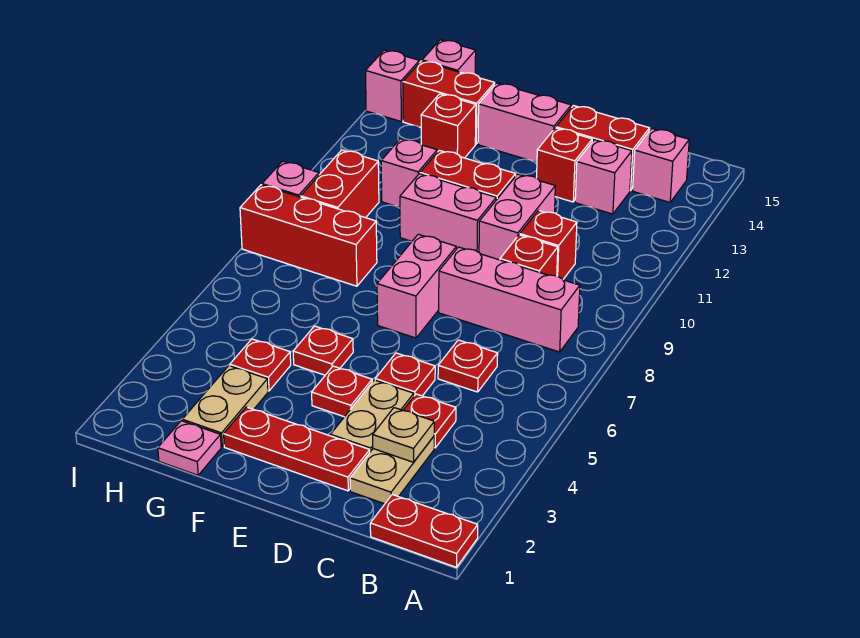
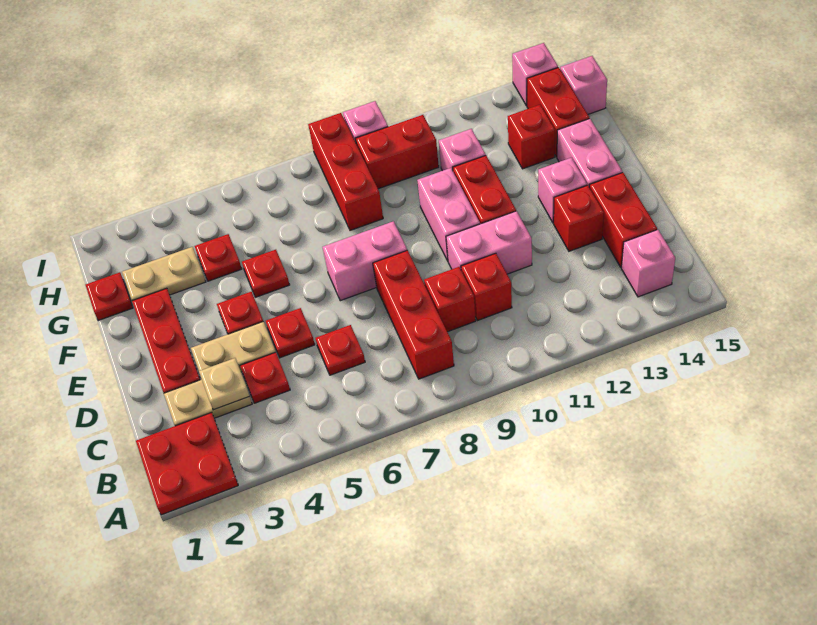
red 1x2 plate [370,495,478,567] -> red 2x2 plate [136,413,238,515]
pink 1x3 brick [439,247,580,352] -> red 1x3 brick [373,250,454,379]
pink 1x1 brick [575,140,632,214] -> pink 1x1 brick moved to [538,158,587,223]
pink 1x1 plate [158,421,221,475] -> red 1x1 plate [85,272,133,321]

